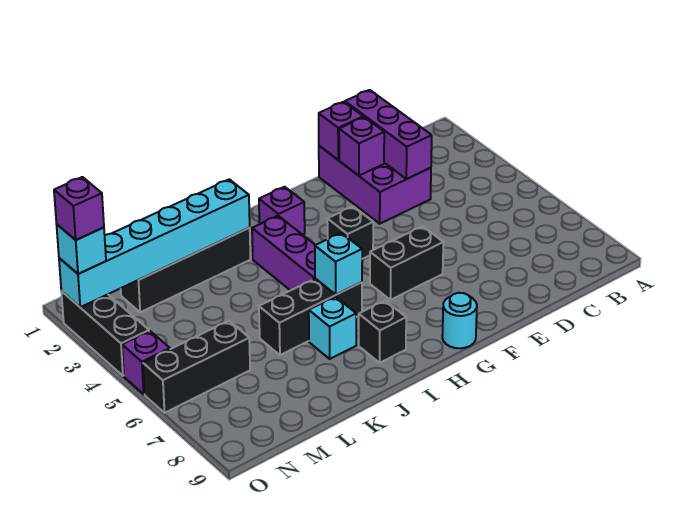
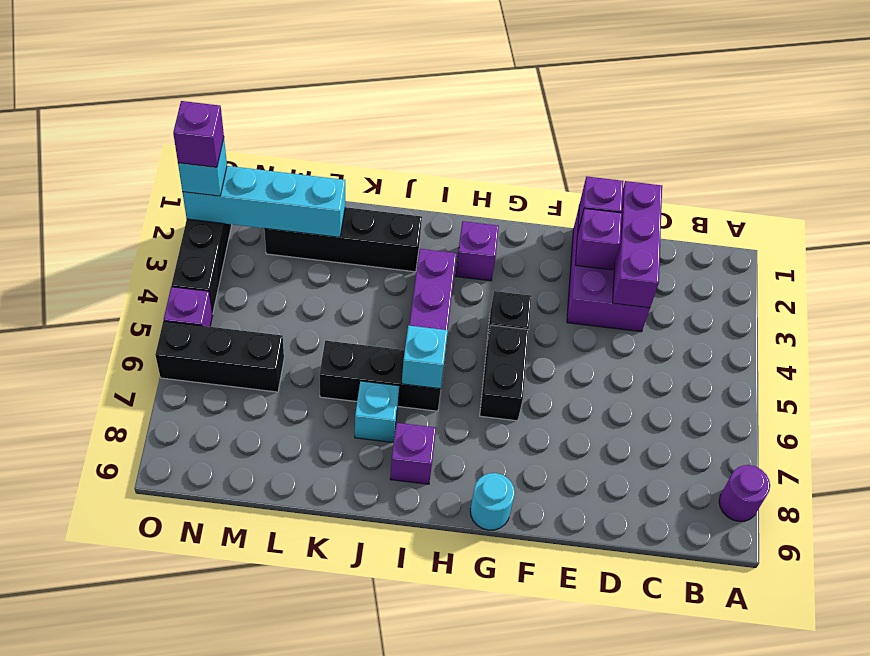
none -> purple 1x1 round brick [719,465,770,521]
black 1x2 brick [370,226,443,300] -> black 1x2 brick turned to [480,325,529,421]
black 1x1 brick [359,301,406,363] -> purple 1x1 brick [390,423,436,484]
cyan 1x6 brick [59,179,250,307] -> cyan 1x4 brick [182,166,345,237]

